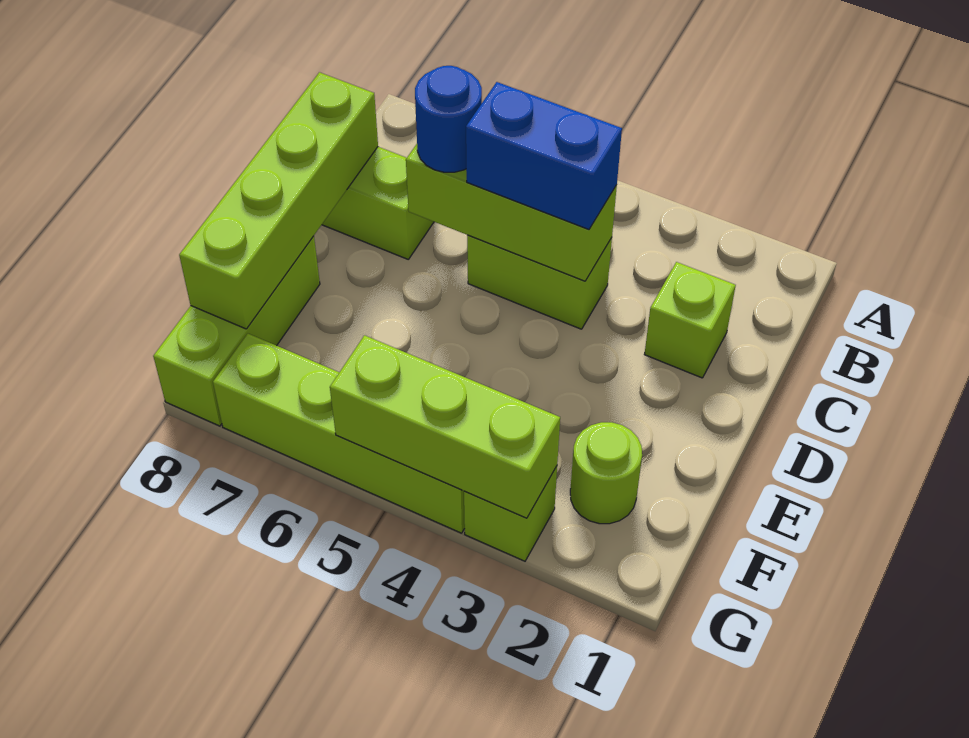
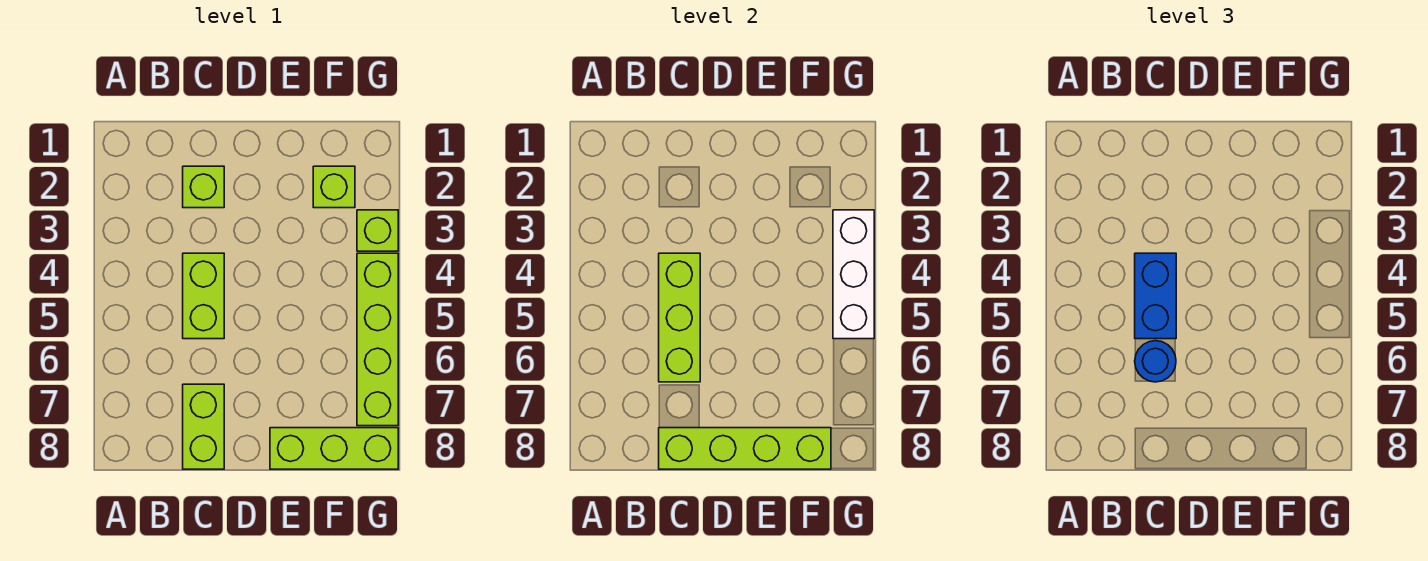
lime 1x1 round brick [570,422,642,524] -> lime 1x1 brick [313,166,355,208]
lime 1x3 brick [330,335,560,518] -> white 1x3 brick [833,210,874,339]

